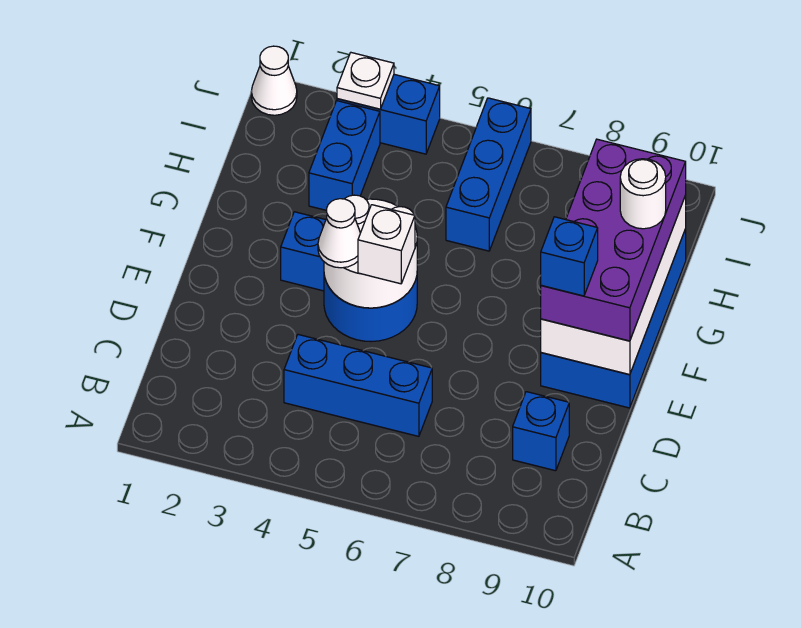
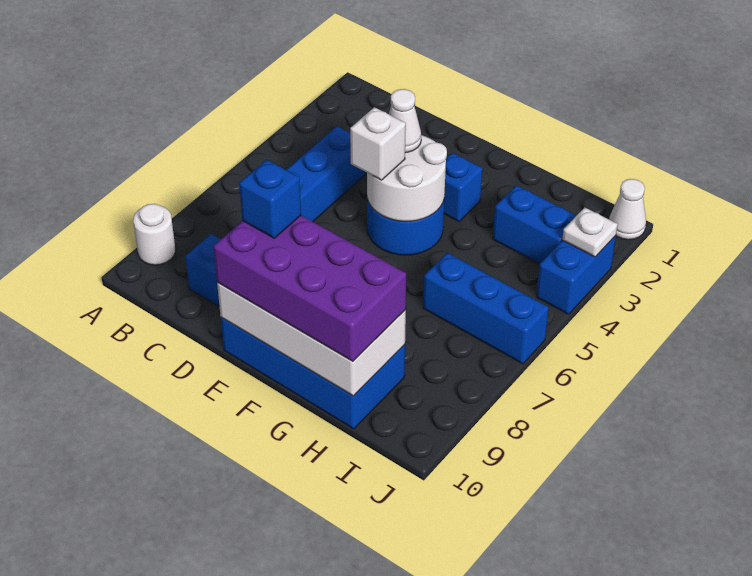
white 1x1 round brick [620,159,666,229] -> white 1x1 round brick moved to [133,204,176,265]

